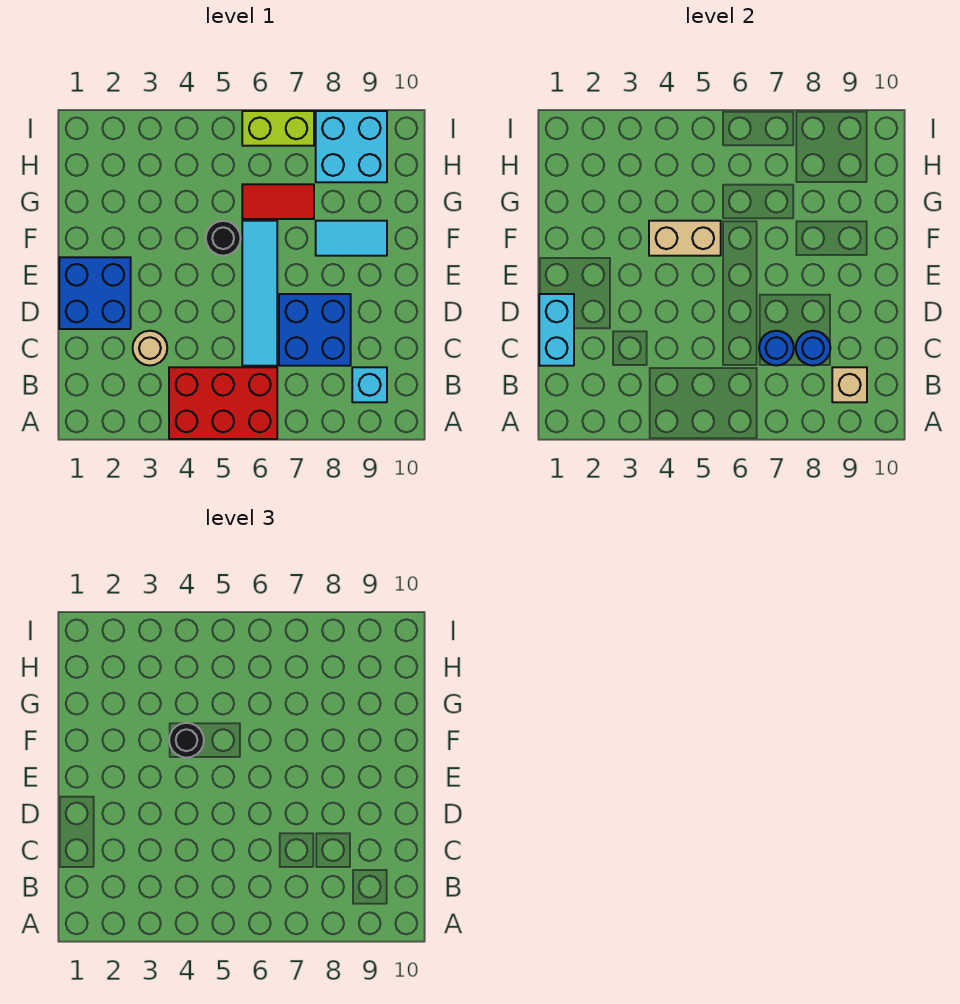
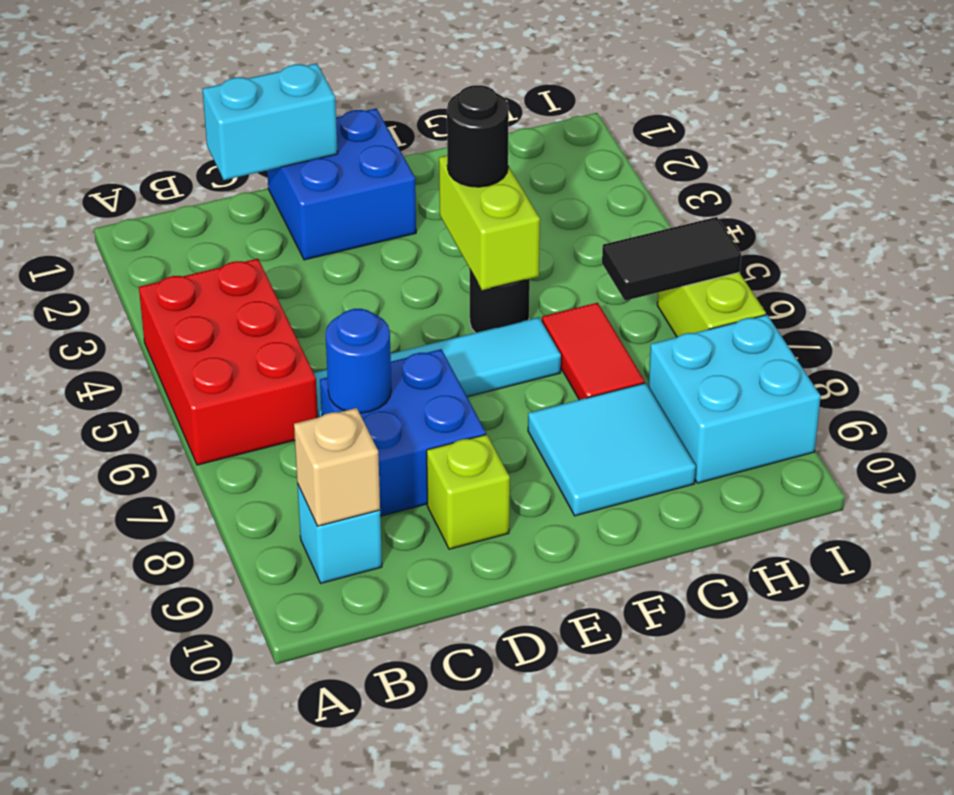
tan 1x1 round brick [133,331,167,366] -> none
blue 1x1 round brick [796,331,830,366] -> none
none -> lime 1x1 brick [427,434,510,549]
tan 1x2 brick [649,221,721,256] -> lime 1x2 brick [439,155,540,290]
cyan 1x2 tile [316,221,387,256] -> cyan 2x2 tile [528,383,696,516]
none -> black 1x2 tile [602,217,741,301]

